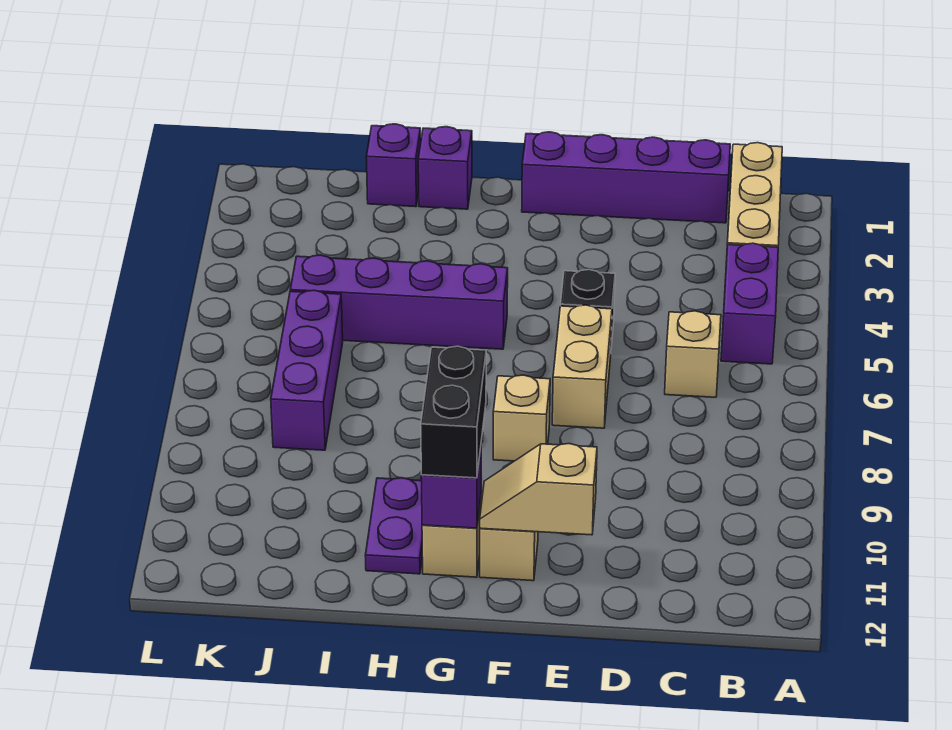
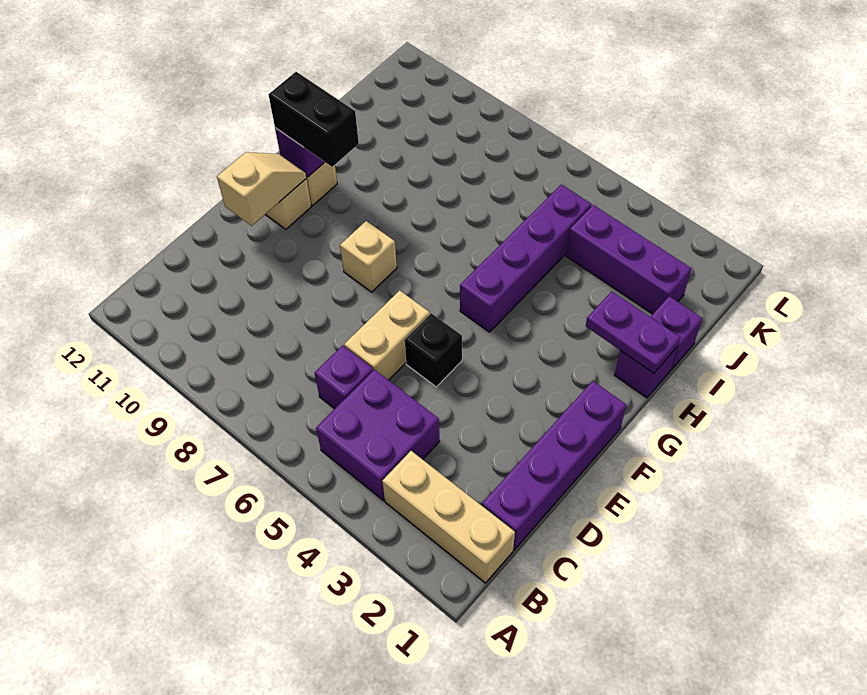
purple 1x2 brick [721,243,778,364] -> purple 2x2 brick [316,370,440,501]
tan 1x1 brick [665,311,721,397] -> purple 1x1 brick [315,345,373,409]
tan 1x2 brick [552,305,612,428] -> tan 1x2 brick turned to [344,290,430,380]
purple 1x2 plate [365,478,422,574] -> purple 1x2 plate moved to [586,291,681,373]
purple 1x3 brick [271,290,343,450] -> purple 1x3 brick moved to [566,205,692,314]

